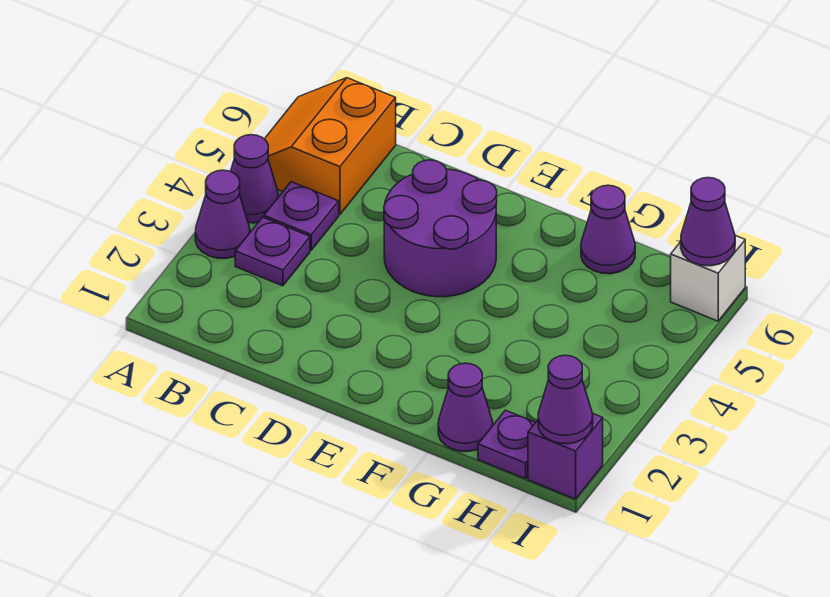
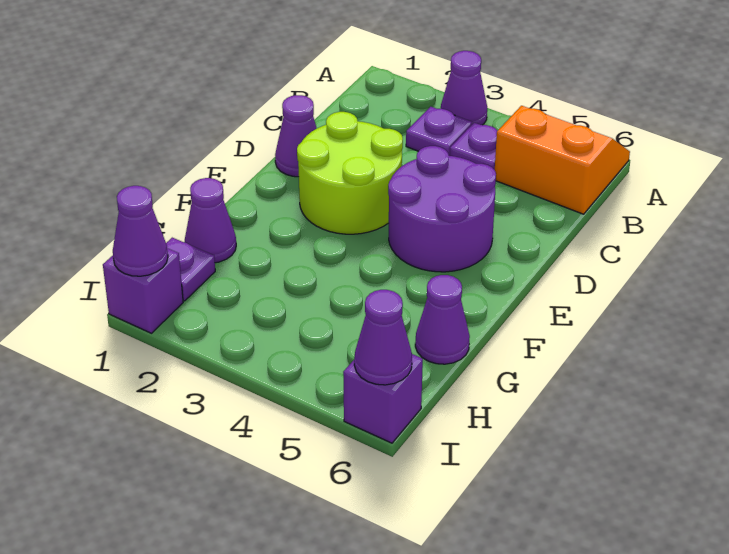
purple 1x1 cone [230,135,278,223] -> purple 1x1 cone moved to [275,95,317,177]
none -> lime 2x2 round brick [297,112,403,234]
white 1x1 brick [671,236,745,321] -> purple 1x1 brick [343,354,423,443]

